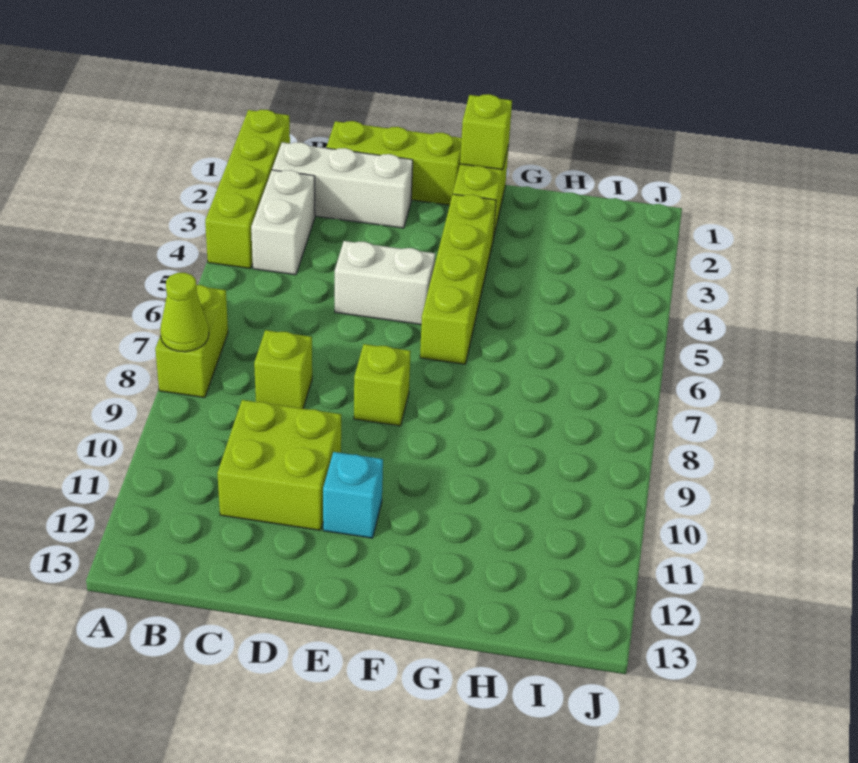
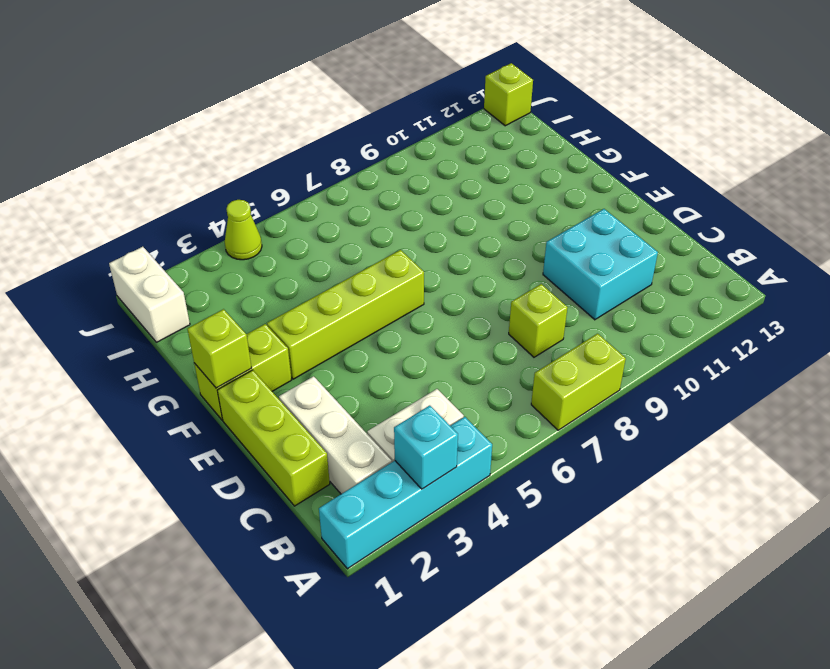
lime 1x4 brick [205,110,290,269] -> cyan 1x4 brick [319,417,492,569]
lime 1x1 cone [160,273,209,352] -> lime 1x1 cone moved to [225,200,262,260]
lime 2x2 brick [217,400,341,530] -> cyan 2x2 brick [543,209,658,320]
white 1x2 brick [335,241,435,324] -> white 1x2 brick moved to [109,247,190,342]
lime 1x1 brick [354,344,411,426] -> lime 1x1 brick moved to [484,63,533,126]
cyan 1x1 brick [323,452,383,538] -> cyan 1x1 brick moved to [394,406,458,489]

